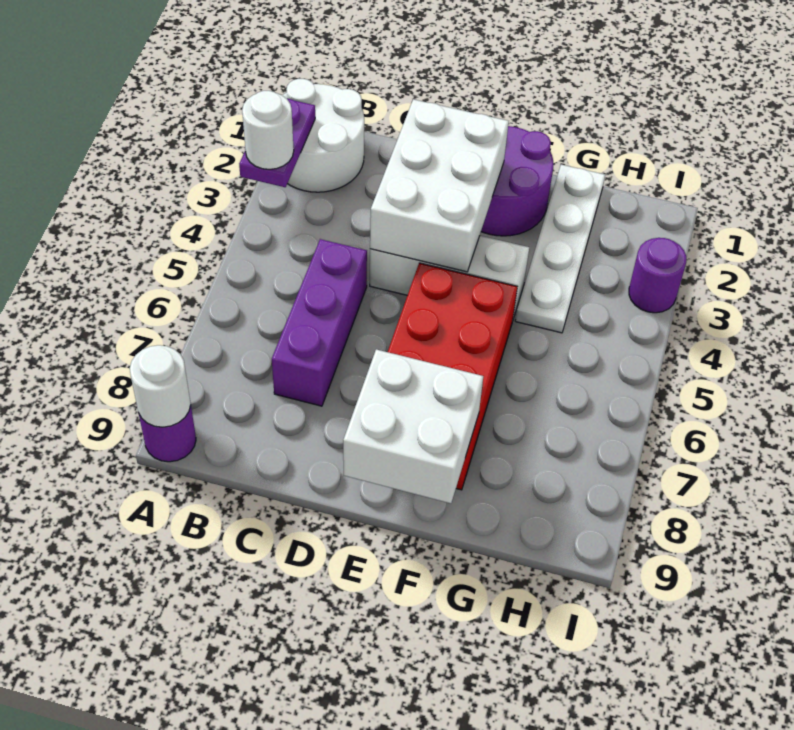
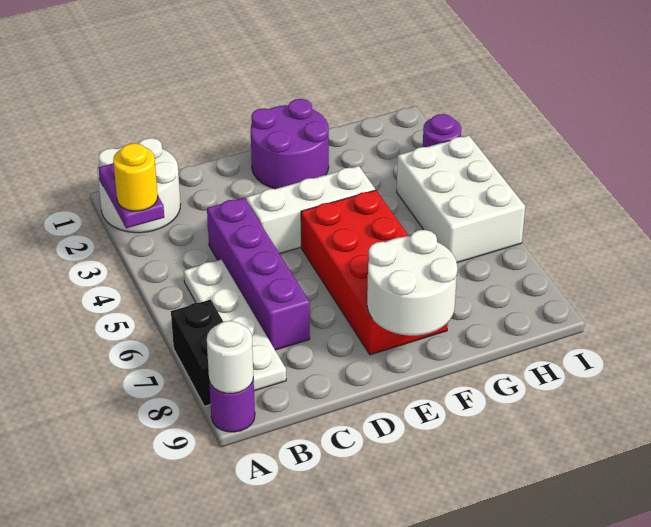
white 1x1 round brick [242,91,294,169] -> yellow 1x1 round brick [113,143,158,211]
none -> black 1x2 brick [171,300,223,406]
purple 1x3 brick [272,239,367,406] -> purple 1x4 brick [207,198,310,350]
white 2x3 brick [370,99,509,272] -> white 2x3 brick moved to [397,135,525,263]
white 2x2 brick [343,349,483,503] -> white 2x2 round brick [367,230,457,336]
white 1x4 plate [515,165,605,333] -> white 1x4 plate moved to [184,260,286,391]

